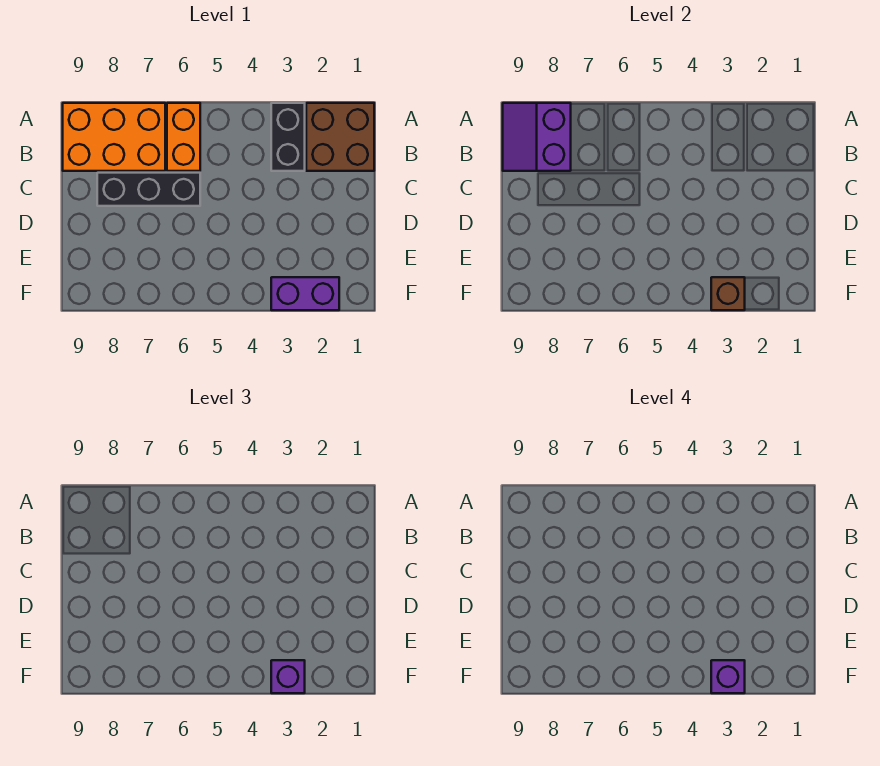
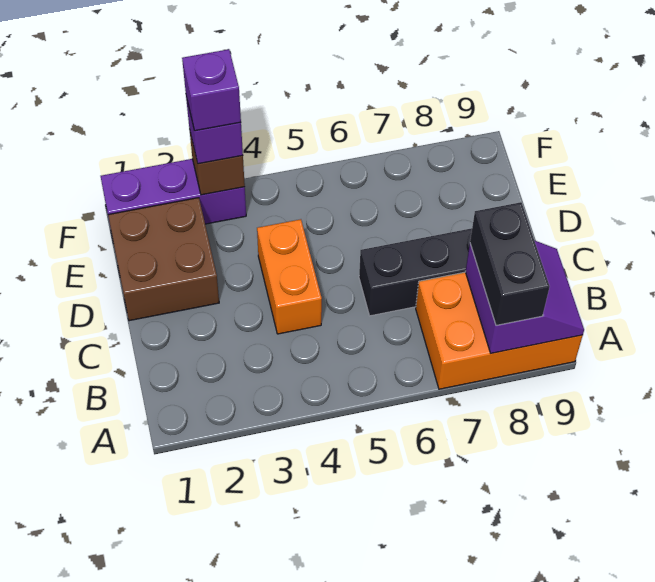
brown 2x2 brick [306,103,374,171] -> brown 2x2 brick moved to [108,198,219,321]
black 1x2 brick [271,103,305,171] -> black 1x2 brick moved to [470,202,550,325]
orange 1x2 brick [167,103,200,171] -> orange 1x2 brick moved to [257,219,322,334]
purple 1x2 brick [271,277,339,310] -> purple 1x3 brick [101,159,246,224]

